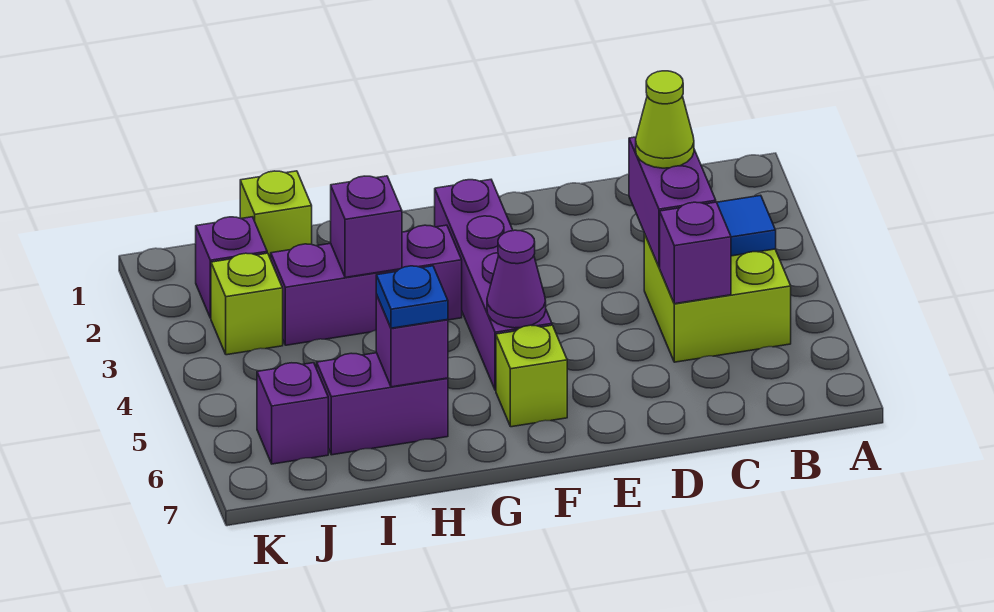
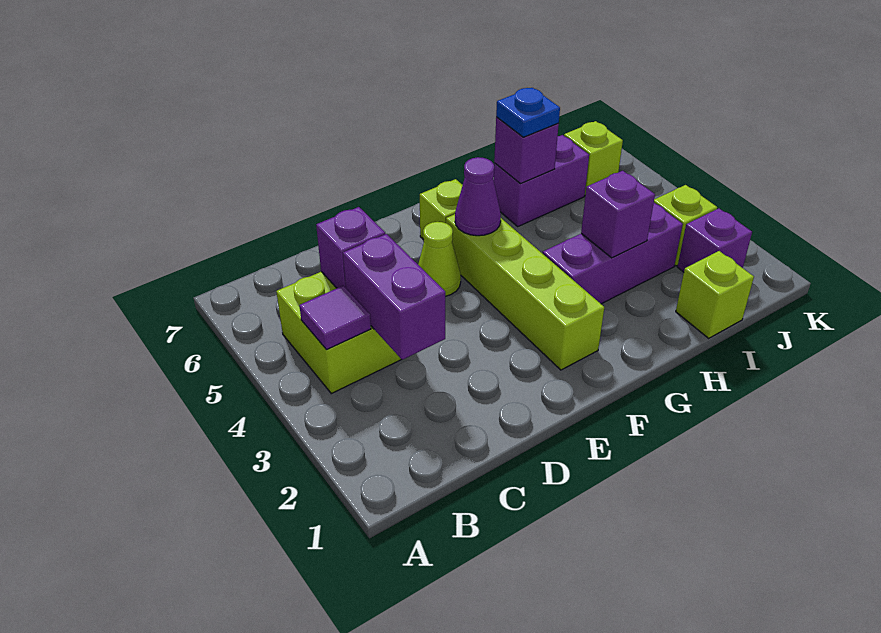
blue 1x1 tile [717,195,776,256] -> purple 1x1 tile [299,286,371,350]
lime 1x1 cone [636,71,694,168] -> lime 1x1 cone moved to [418,222,461,296]
purple 1x4 brick [435,180,552,390] -> lime 1x4 brick [446,214,604,370]
purple 1x1 brick [257,363,328,464] -> lime 1x1 brick [564,121,623,195]

